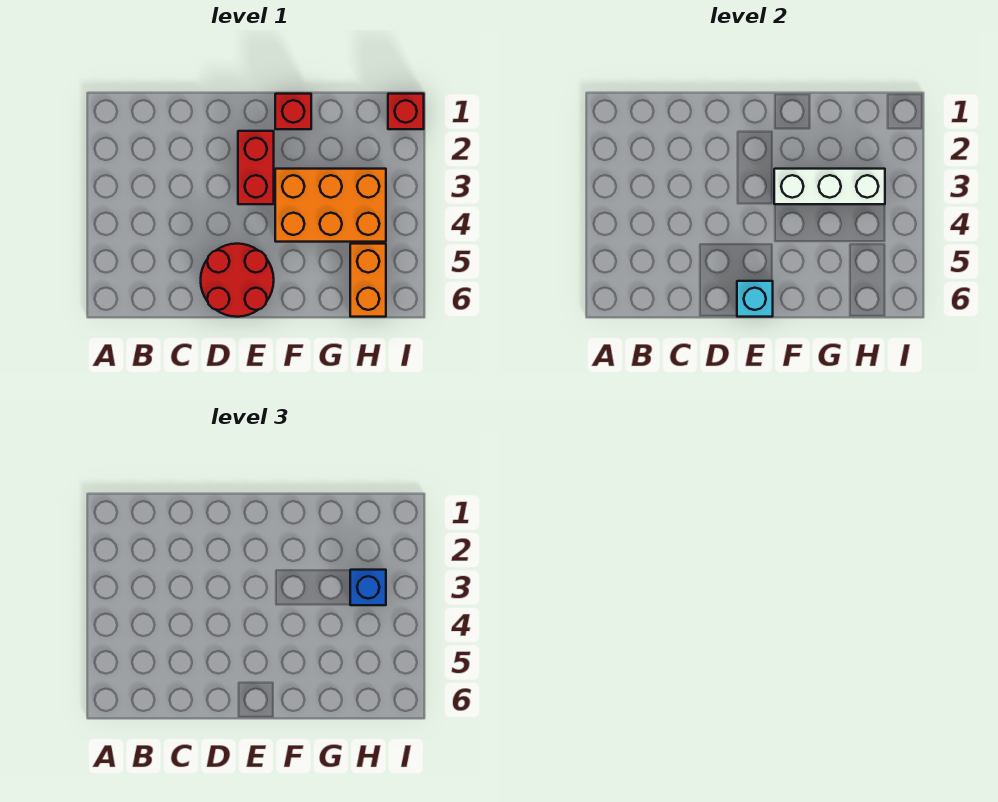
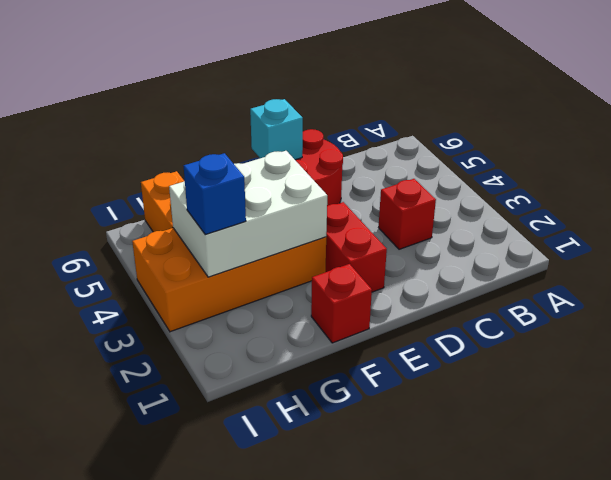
orange 2x3 brick [275,169,386,242] -> orange 2x4 brick [132,228,326,332]
white 1x3 brick [774,169,885,204] -> white 2x3 brick [169,151,327,277]
red 1x1 brick [388,94,424,129] -> red 1x1 brick moved to [379,179,436,249]

